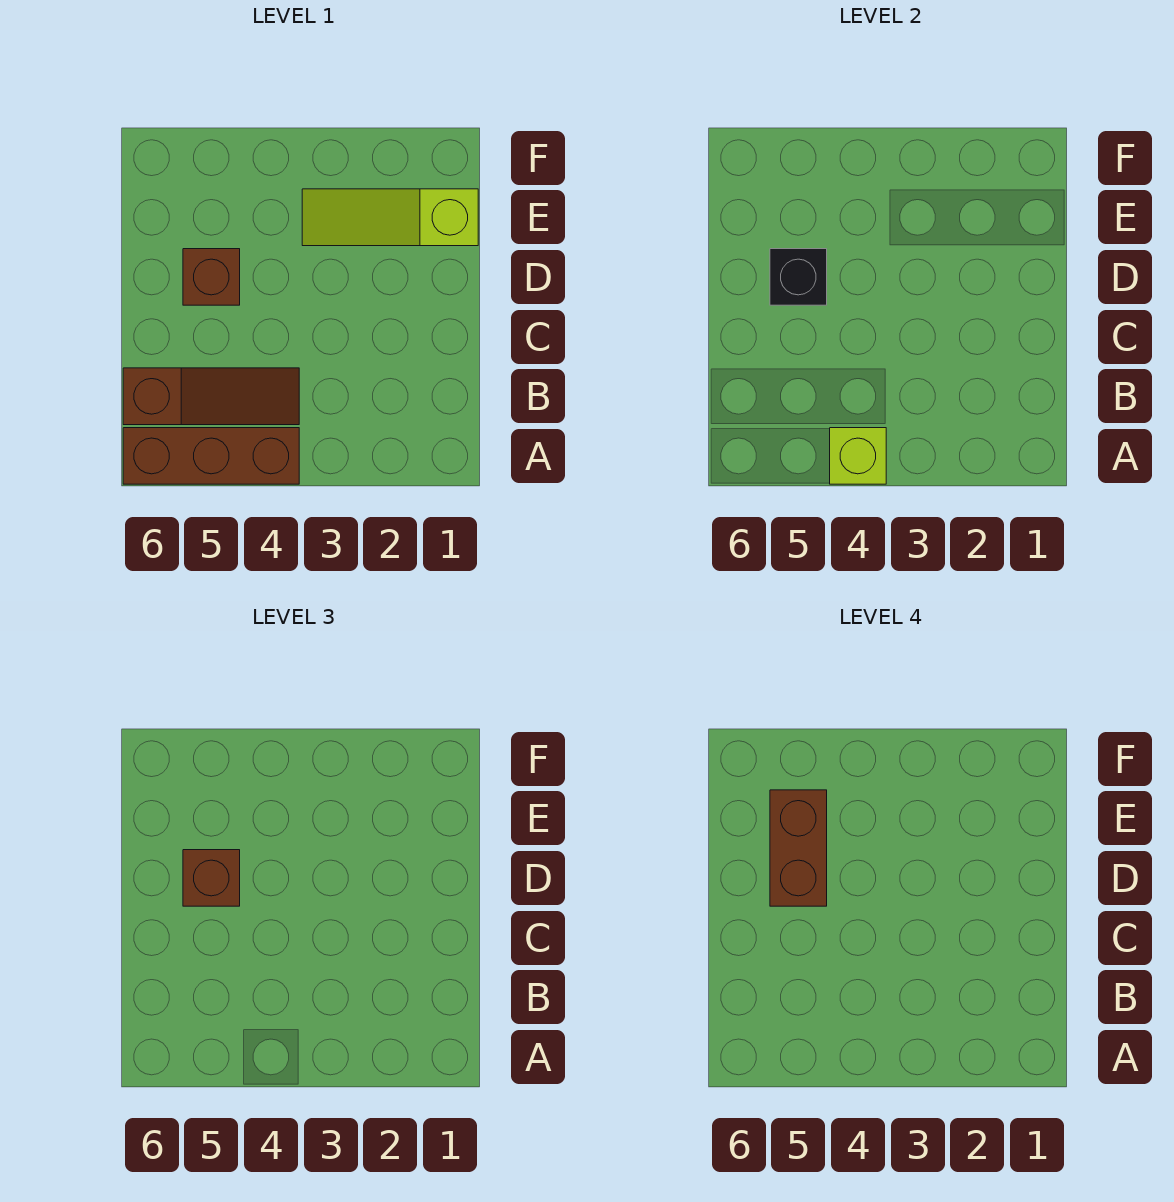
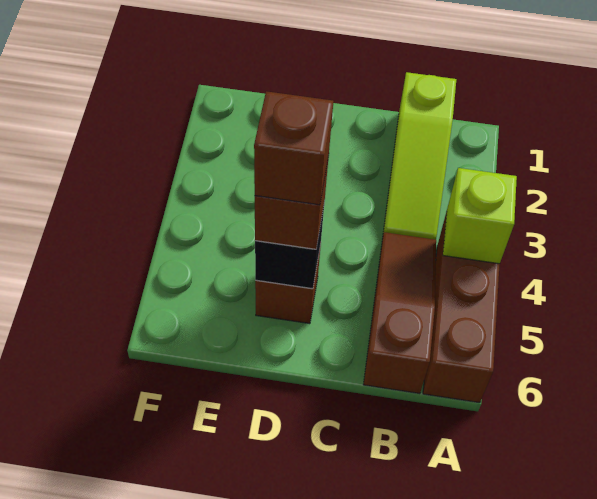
brown 1x2 brick [770,790,827,906] -> brown 1x1 brick [254,91,333,205]
lime 1x3 slope [302,189,478,246] -> lime 1x3 slope moved to [384,72,456,240]

